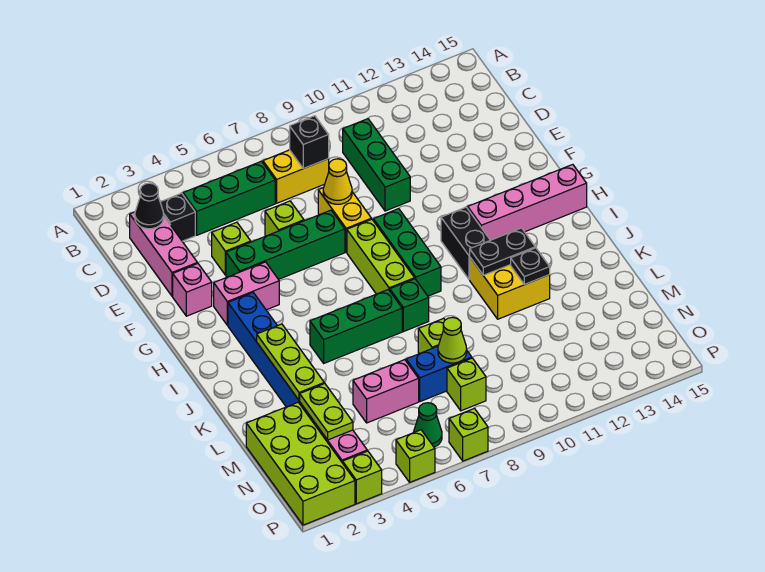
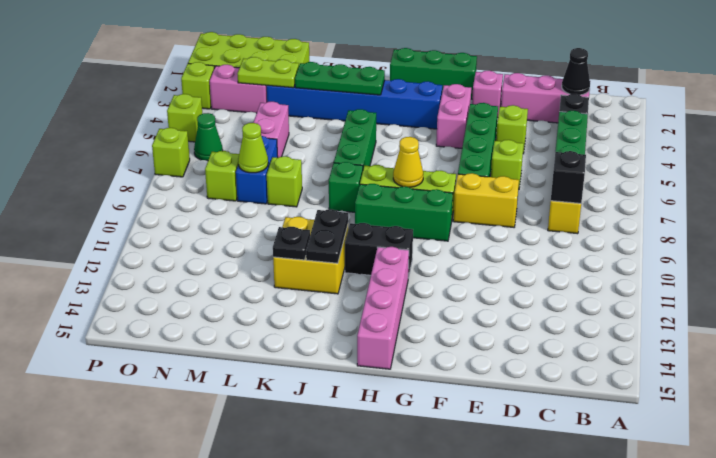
green 1x3 brick [343,119,410,211] -> green 1x3 brick moved to [390,48,477,99]
yellow 1x1 cone [323,159,352,204] -> yellow 1x1 cone moved to [393,137,423,187]
lime 1x3 plate [257,324,324,400] -> green 1x3 plate [295,62,385,95]

